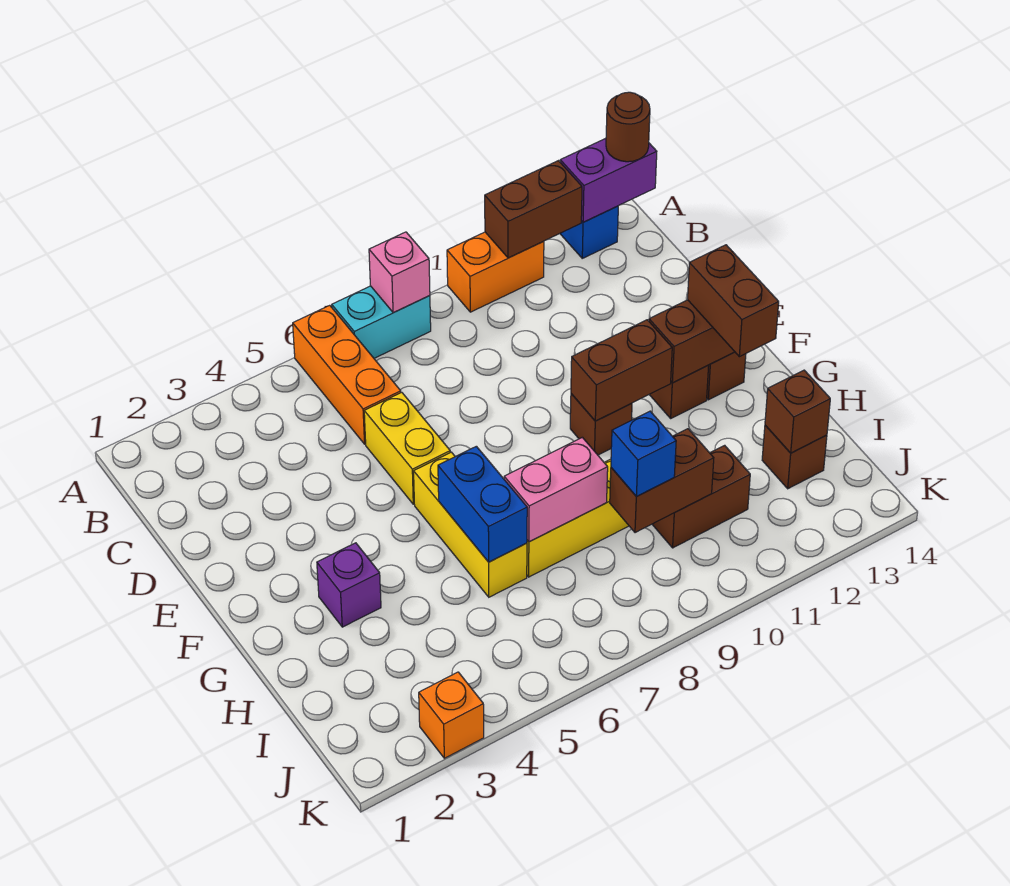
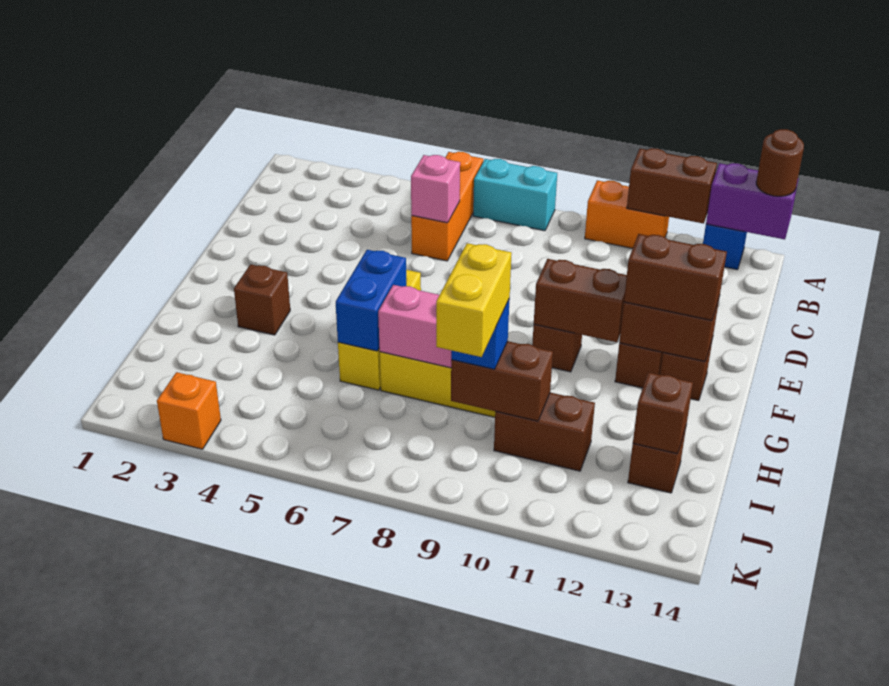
pink 1x1 brick [369,232,430,313] -> pink 1x1 brick moved to [411,155,460,223]
yellow 1x2 brick [364,392,450,504] -> yellow 1x2 brick moved to [436,243,512,357]
brown 1x2 brick [688,245,779,357] -> brown 1x2 brick turned to [624,234,727,320]
purple 1x1 brick [317,543,381,627] -> brown 1x1 brick [234,264,290,335]

